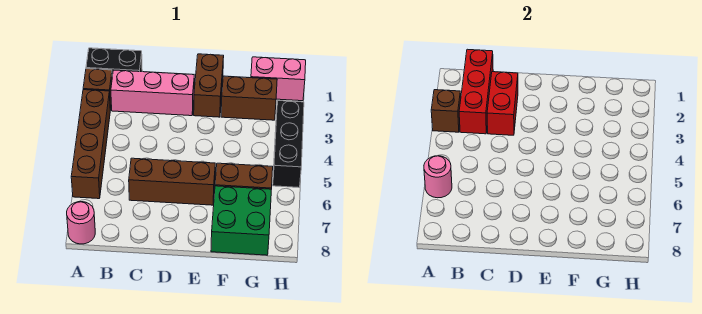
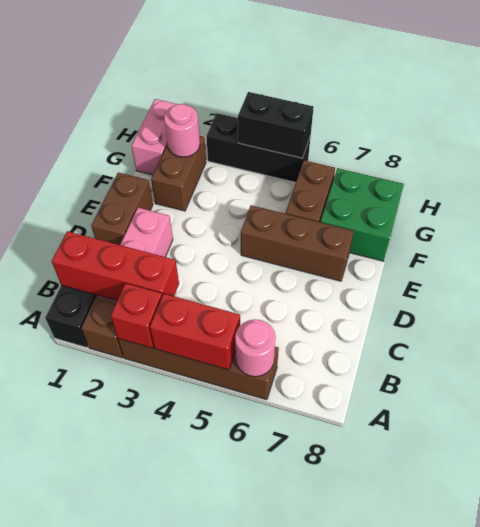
brown 1x1 brick [431,90,461,132] -> red 1x1 brick [111,283,162,348]
pink 1x1 round brick [67,202,95,244] -> pink 1x1 round brick moved to [164,104,200,157]
red 1x2 brick [487,72,518,135] -> red 1x2 brick moved to [150,294,240,370]
brown 1x3 brick [129,158,215,205] -> brown 1x3 brick turned to [241,205,354,281]
brown 1x2 brick [194,54,224,117] -> brown 1x2 brick turned to [91,172,153,245]
none -> black 1x2 brick [238,92,314,158]

